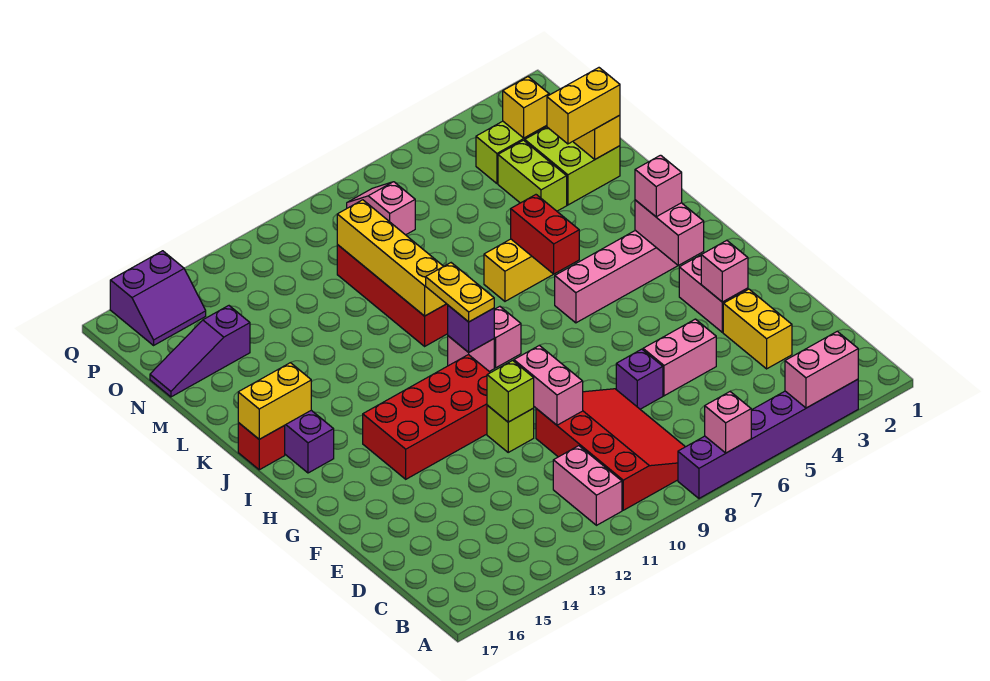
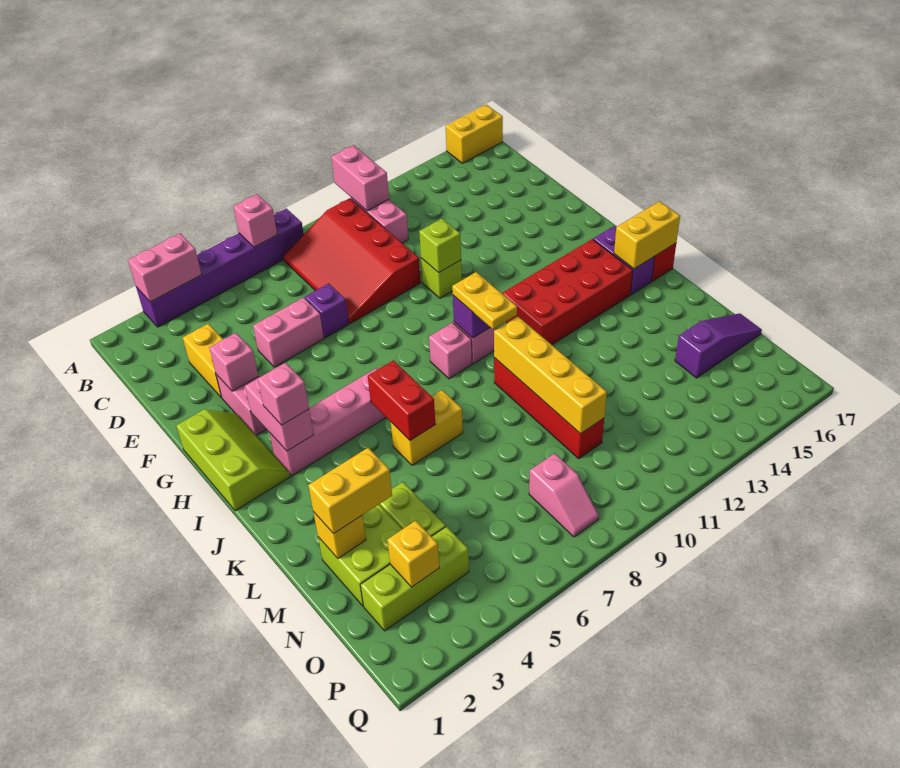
none -> yellow 1x2 brick [446,105,503,163]
pink 1x2 brick [514,345,583,425] -> pink 1x2 brick moved to [331,145,389,211]
none -> lime 2x3 slope [176,409,291,511]
red 2x4 brick [363,354,490,479] -> red 2x4 brick moved to [502,239,633,345]
purple 2x2 slope [110,251,206,345] -> none

